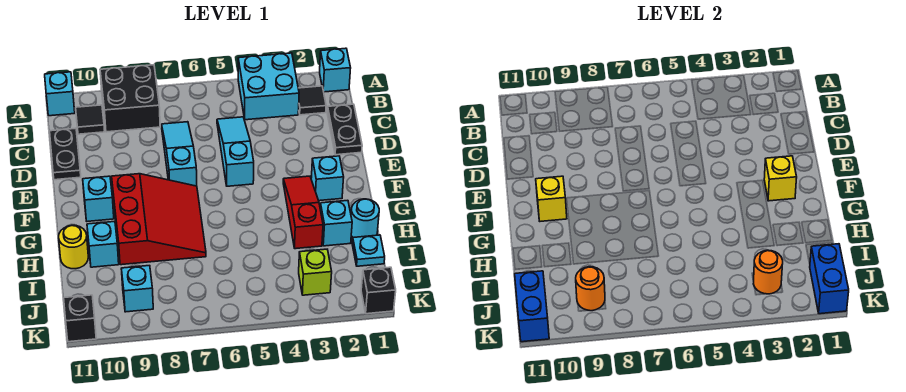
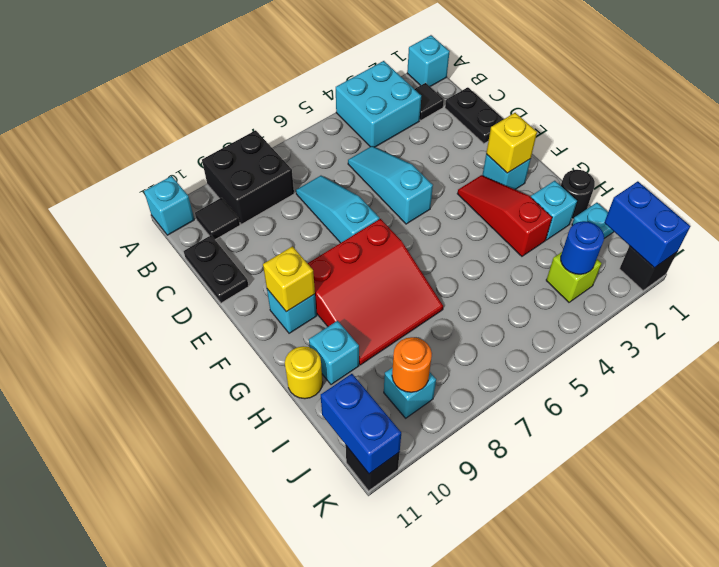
red 3x3 slope [112,174,206,265] -> red 3x3 slope turned to [308,219,443,365]
cyan 1x1 round brick [351,199,379,238] -> black 1x1 round brick [561,170,595,219]
orange 1x1 round brick [753,250,783,294] -> blue 1x1 round brick [561,221,604,274]

